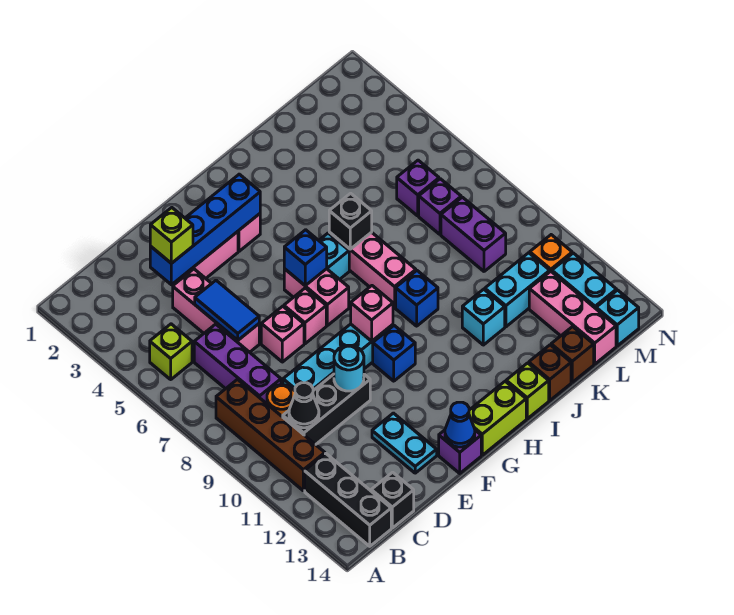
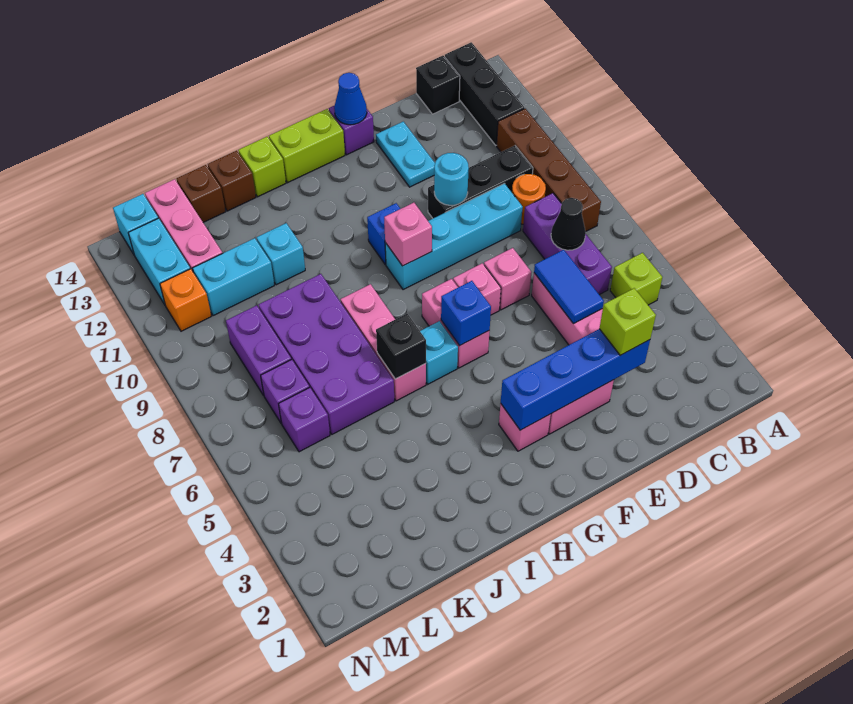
black 1x1 cone [289,383,319,428] -> black 1x1 cone moved to [551,198,586,250]
blue 1x1 brick [396,271,438,326] -> none
none -> purple 2x4 brick [259,274,394,434]

